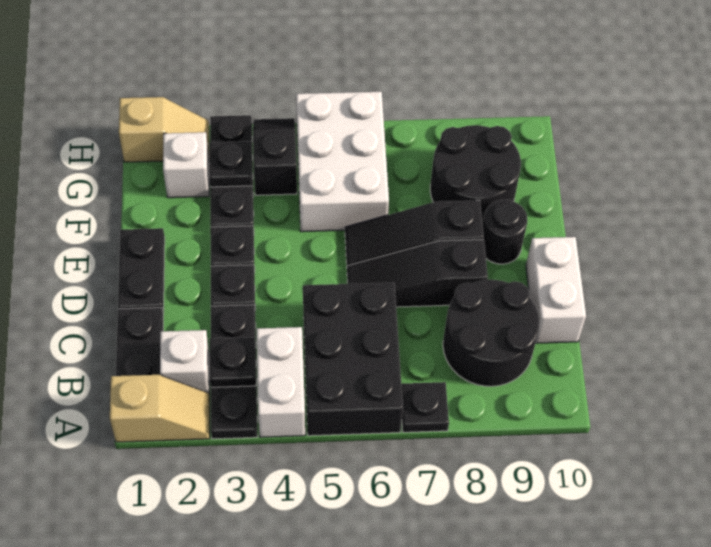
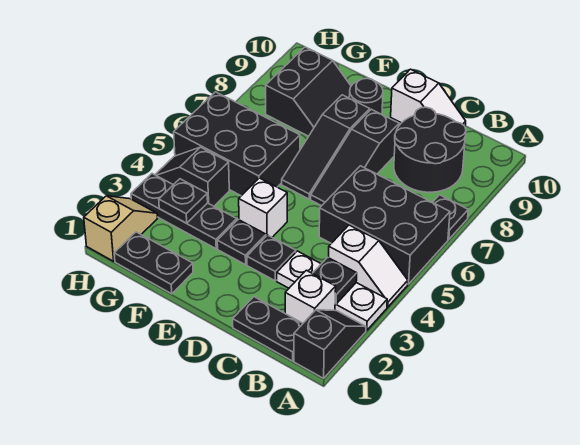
tan 1x2 slope [110,375,210,442] -> black 1x2 slope [294,310,366,378]
black 1x3 plate [211,305,258,439] -> white 1x3 plate [277,251,387,331]
white 1x2 brick [257,327,305,437] -> white 1x2 slope [329,225,408,307]
white 1x2 brick [526,237,586,343] -> white 1x2 slope [391,69,466,126]
black 1x2 plate [118,228,165,314] -> black 1x2 plate moved to [114,232,193,294]
white 2x3 brick [296,92,389,232] -> black 2x3 brick [174,92,300,196]
black 2x2 round brick [430,125,521,224] -> black 2x2 slope [266,47,351,136]
white 1x1 brick [163,132,209,198] -> white 1x1 brick moved to [239,178,287,237]

